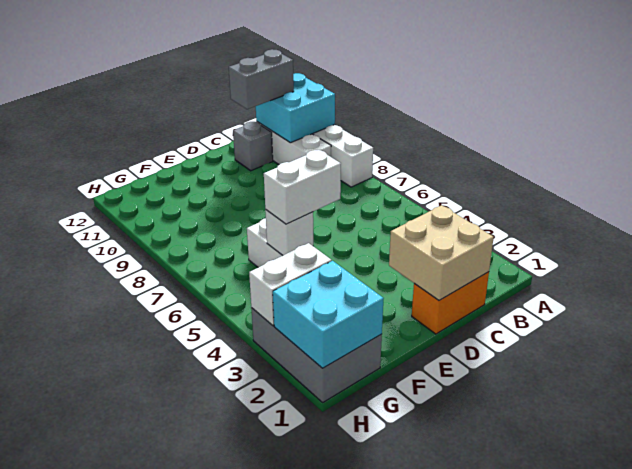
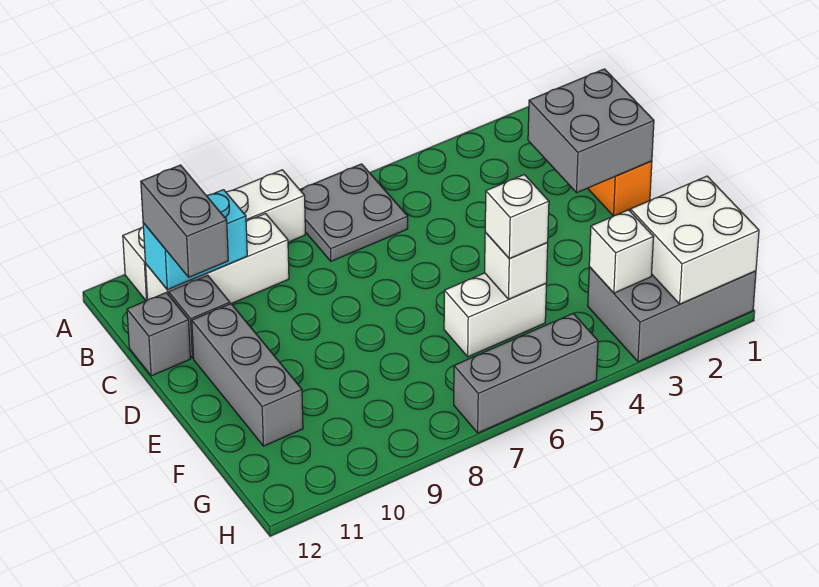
none -> grey 2x2 plate [300,164,408,261]
cyan 2x2 brick [256,73,335,143] -> cyan 1x2 brick [143,190,247,290]
tan 2x2 brick [389,205,494,300] -> grey 2x2 brick [528,69,654,193]
none -> grey 1x1 brick [127,293,190,376]
none -> grey 1x3 brick [192,304,303,446]
white 1x2 brick [264,150,341,224] -> white 1x1 brick [485,175,549,259]
cyan 2x2 brick [273,261,384,368] -> white 2x2 brick [630,176,759,304]
white 1x2 brick [249,243,332,326] -> white 1x1 brick [589,210,654,293]
none -> grey 1x3 brick [454,313,598,433]

